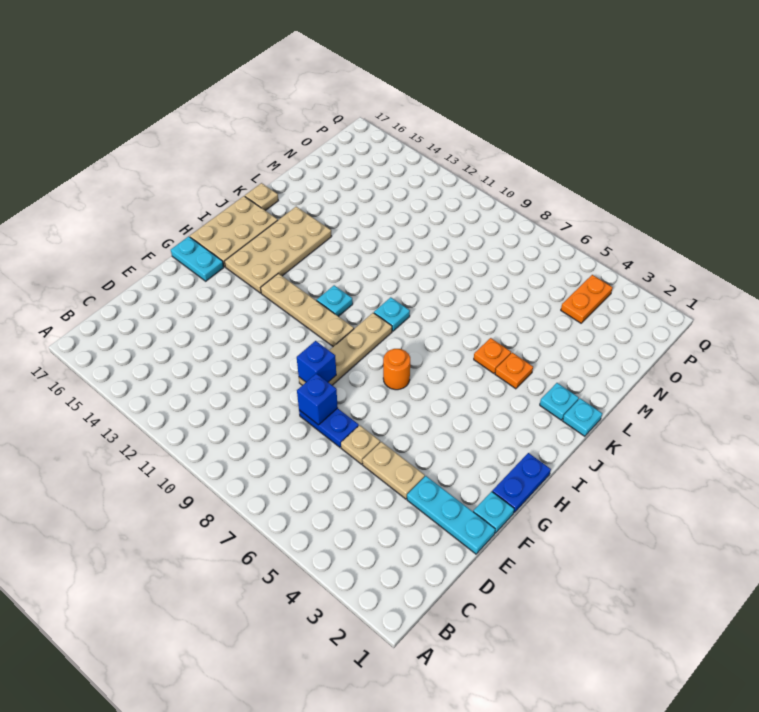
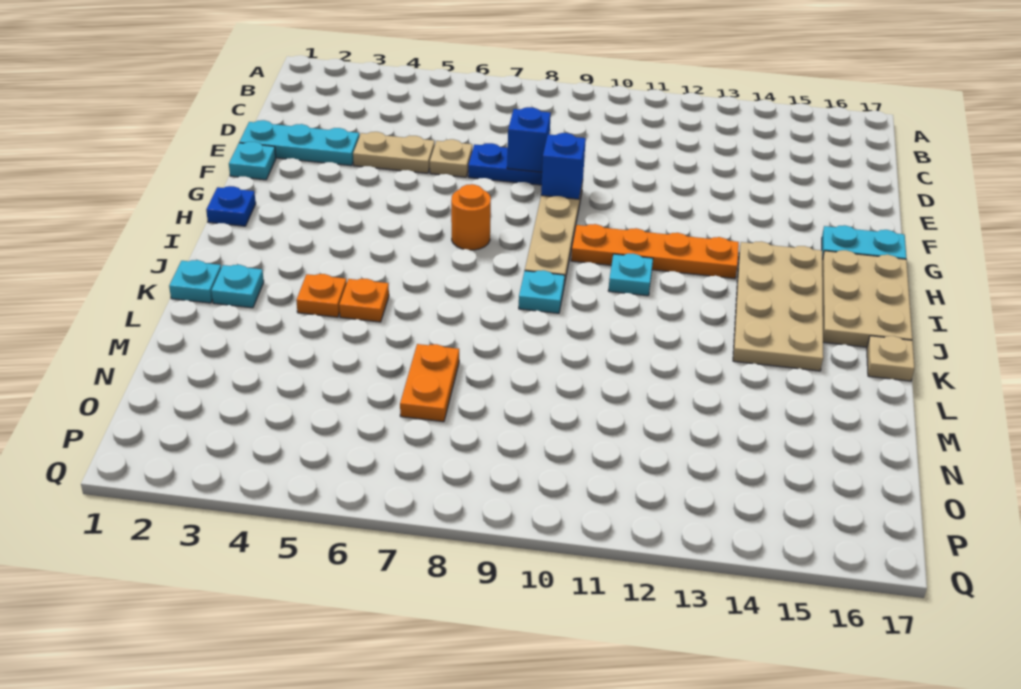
blue 1x2 plate [492,453,551,513] -> blue 1x1 plate [206,186,256,226]
tan 1x4 plate [261,274,354,347] -> orange 1x4 plate [571,224,739,279]
orange 1x2 plate [561,275,613,323] -> orange 1x2 plate moved to [400,344,459,422]

